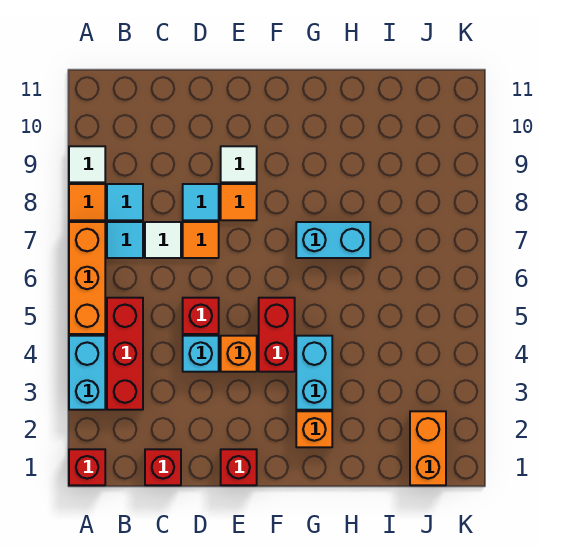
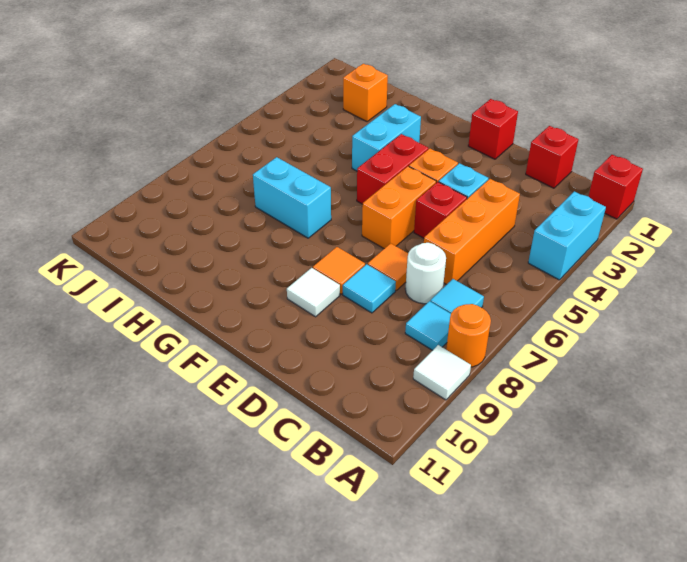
orange 1x3 brick [69,222,105,334] -> orange 1x3 brick moved to [424,179,520,284]
orange 1x1 tile [69,184,105,220] -> orange 1x1 round brick [446,304,491,367]
red 1x3 brick [107,298,143,410] -> none
white 1x1 tile [145,222,181,258] -> white 1x1 round brick [405,243,446,304]
orange 1x1 brick [296,411,332,447] -> orange 1x1 brick moved to [343,64,388,121]
orange 1x2 brick [410,411,446,485] -> orange 1x2 brick moved to [362,166,436,249]

